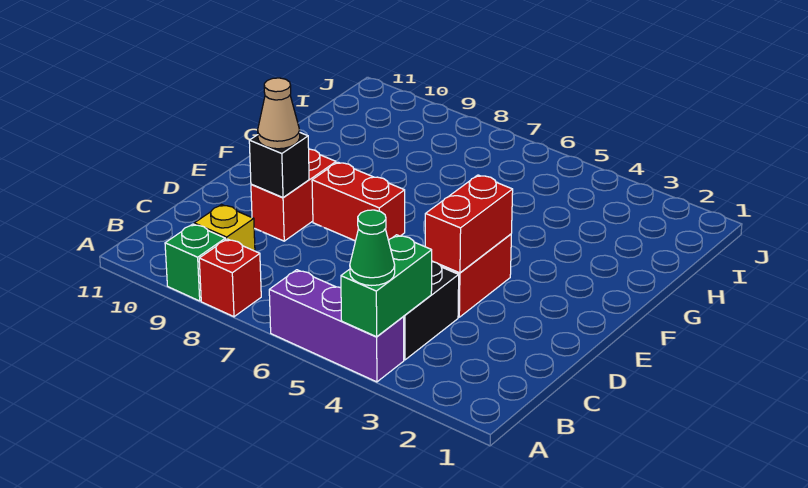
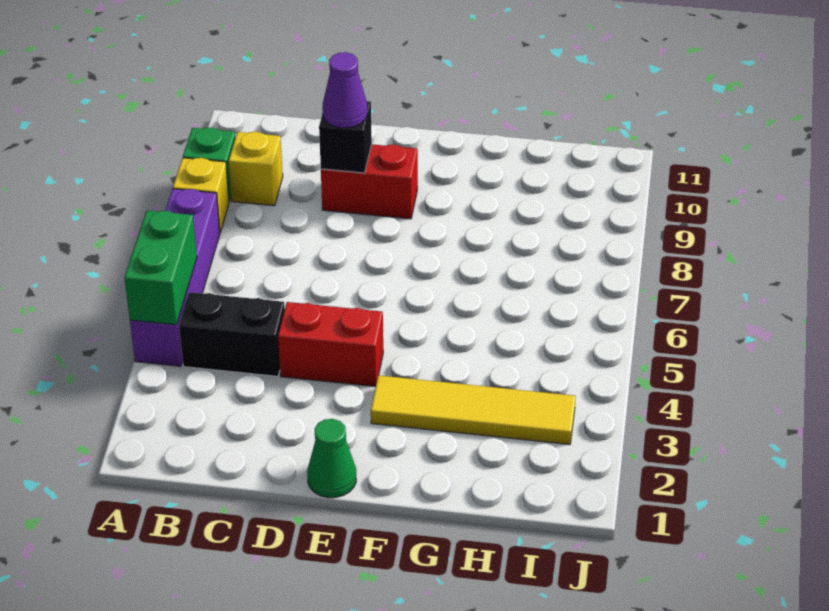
purple 1x3 brick [269,270,404,382] -> purple 1x4 brick [130,189,220,366]
green 1x2 brick [341,235,432,337] -> green 1x2 brick turned to [124,210,197,325]
green 1x1 cone [350,210,395,286] -> green 1x1 cone moved to [307,419,356,498]
red 1x1 brick [199,239,261,317] -> yellow 1x1 brick [173,158,229,232]
red 1x2 brick [425,175,513,273] -> none
tan 1x1 cone [258,78,300,149] -> purple 1x1 cone [322,52,367,128]
red 1x2 brick [312,162,405,241] -> none
none -> yellow 1x4 tile [371,375,576,444]

